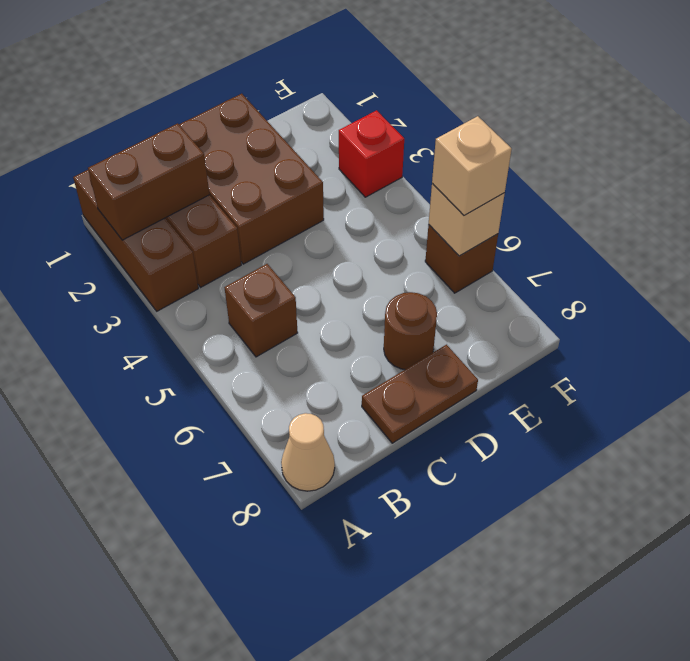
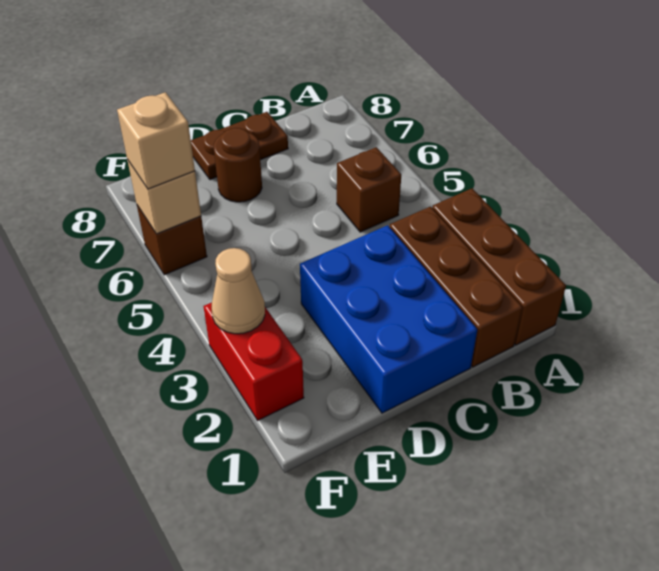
brown 1x2 brick [88,123,210,240] -> none
tan 1x1 cone [281,413,335,491] -> tan 1x1 cone moved to [212,248,265,334]
brown 2x3 brick [179,94,324,264] -> blue 2x3 brick [300,225,477,413]
red 1x1 brick [339,110,404,197] -> red 1x2 brick [204,302,304,420]

